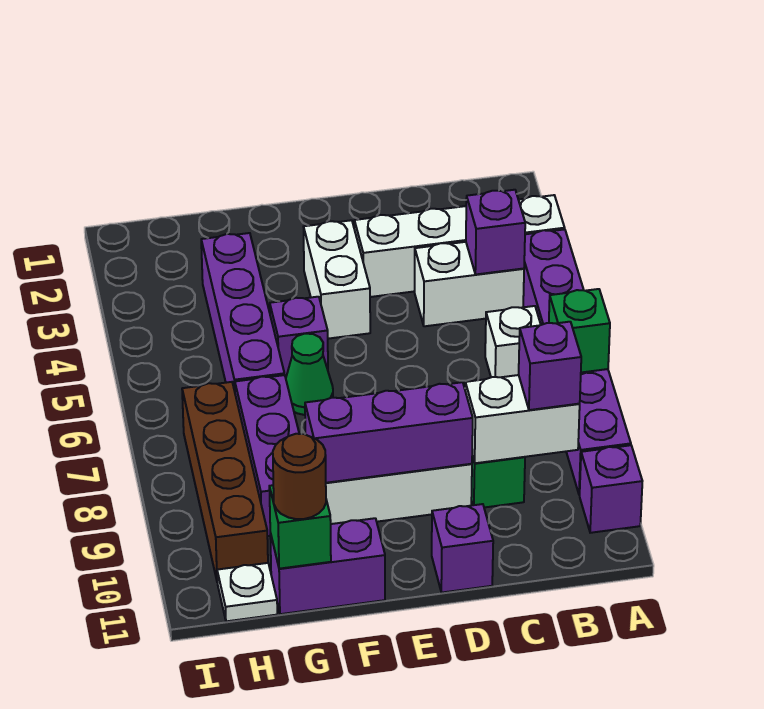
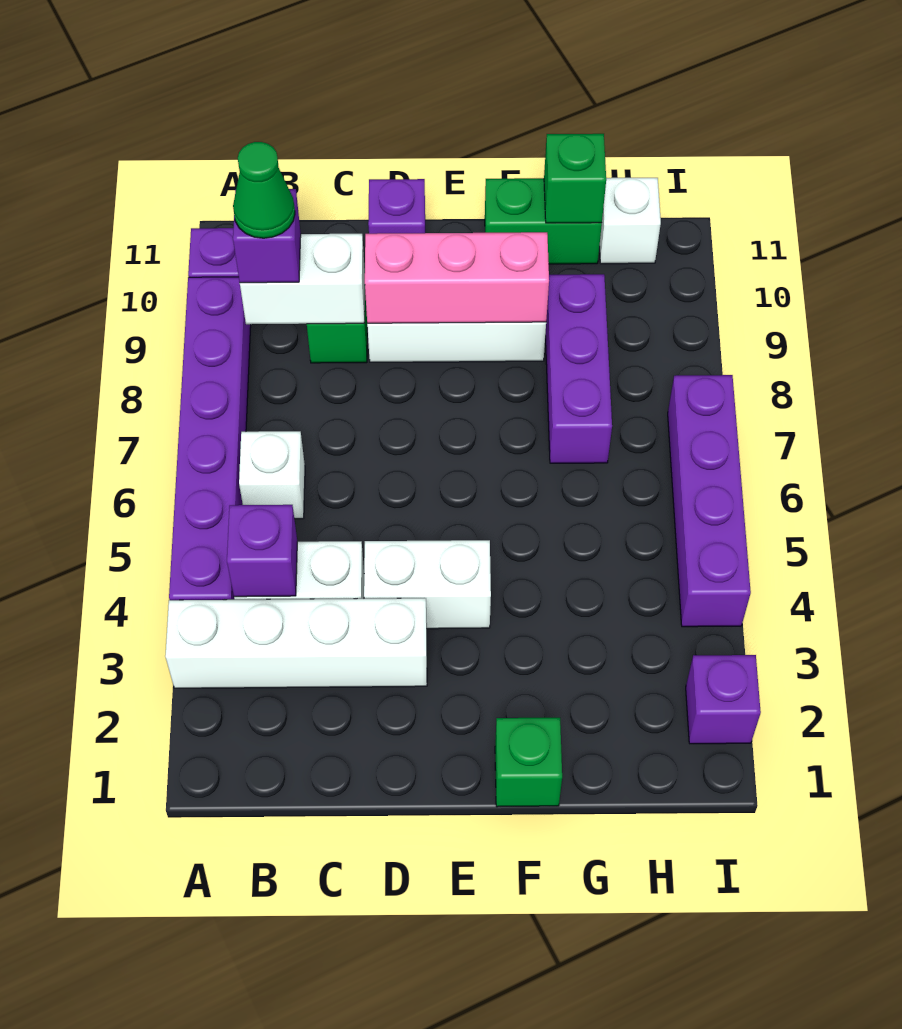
green 1x1 brick [549,289,610,372] -> green 1x1 brick moved to [495,718,562,807]
purple 1x3 brick [305,382,473,483] -> pink 1x3 brick [365,232,549,323]
white 1x2 brick [304,220,370,339] -> white 1x2 brick turned to [364,540,491,629]
purple 1x1 brick [270,297,328,378] -> purple 1x1 brick moved to [686,655,761,744]
green 1x1 cone [286,334,333,415] -> green 1x1 cone moved to [233,142,295,238]
purple 1x2 brick [270,518,385,614] -> green 1x2 brick [485,178,602,264]
purple 1x4 brick [201,233,284,391] -> purple 1x4 brick moved to [668,375,751,627]
brown 1x1 round brick [273,434,326,519] -> none
brown 1x4 brick [182,382,268,580] -> none
white 1x1 plate [217,563,277,621] -> white 1x1 brick [599,178,661,264]

